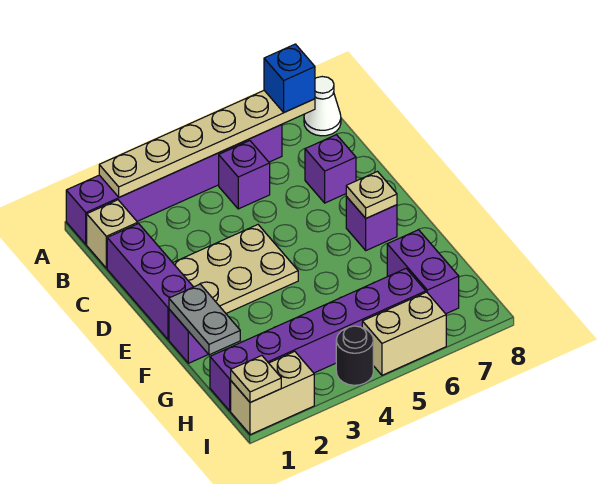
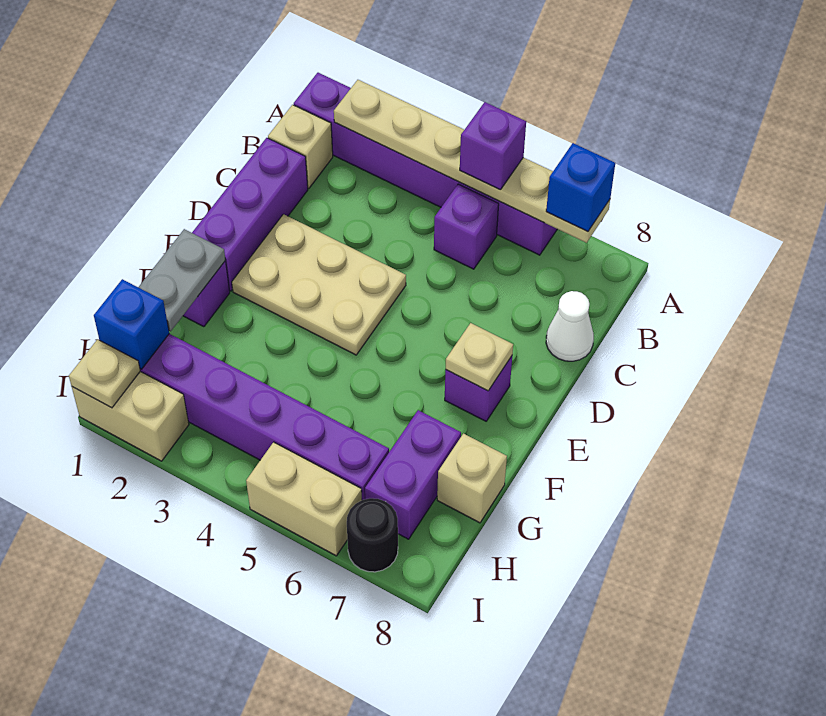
white 1x1 cone [304,77,341,136] -> white 1x1 cone moved to [546,291,594,361]
purple 1x1 brick [305,135,356,203] -> purple 1x1 brick moved to [460,102,526,190]
none -> tan 1x1 brick [437,434,507,523]
none -> blue 1x1 brick [94,279,169,369]
black 1x1 round brick [336,326,373,385] -> black 1x1 round brick moved to [347,498,398,572]

